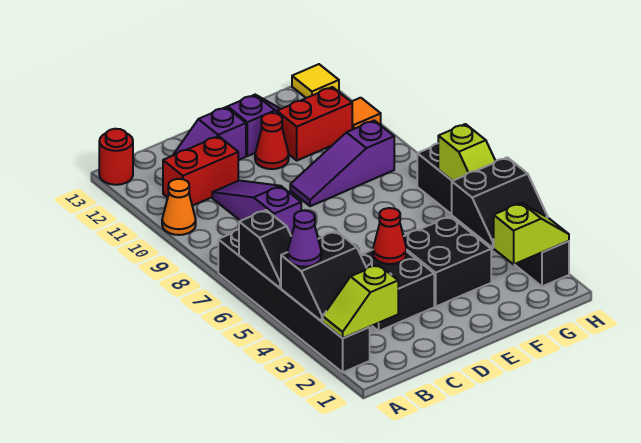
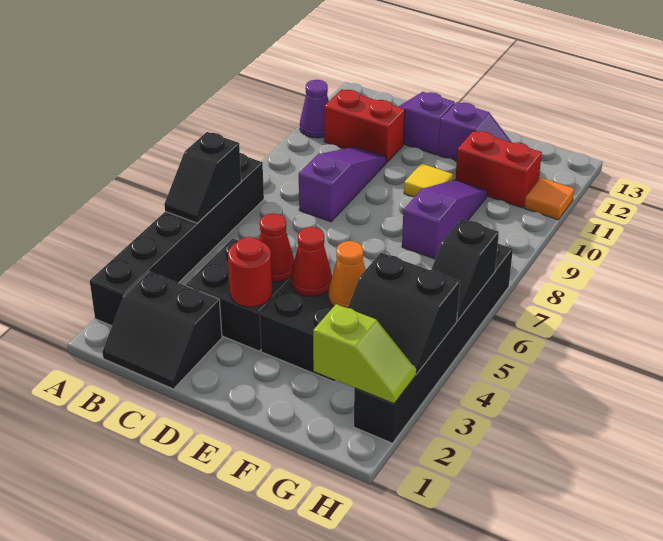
lime 1x2 slope [323,265,398,338] -> none
black 2x2 slope [281,231,367,321] -> black 2x2 slope moved to [102,272,222,389]
purple 1x1 cone [288,211,321,267] -> purple 1x1 cone moved to [300,80,329,138]
orange 1x1 cone [162,179,196,235] -> orange 1x1 cone moved to [329,241,365,308]
red 1x1 round brick [99,129,133,185] -> red 1x1 round brick moved to [228,237,272,307]
purple 1x3 slope [290,120,394,206] -> purple 1x3 slope turned to [402,180,487,259]
red 1x1 cone [255,113,289,169] -> red 1x1 cone moved to [291,227,332,296]
lime 1x2 slope [438,124,495,181] -> black 1x2 slope [431,219,499,320]
yellow 1x1 tile [292,64,339,98] -> yellow 1x1 tile moved to [404,163,453,197]

